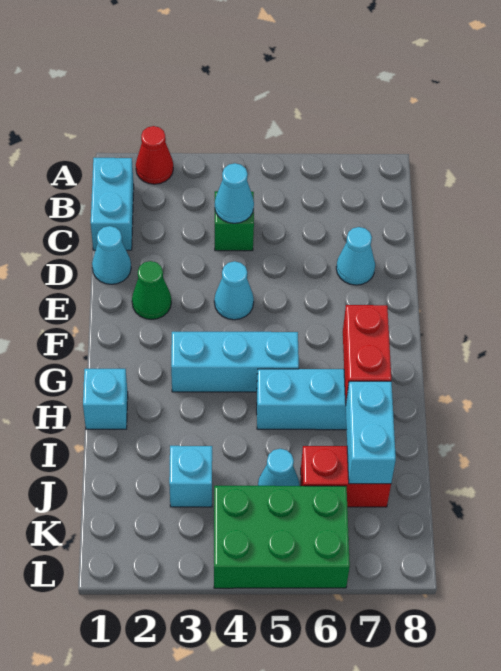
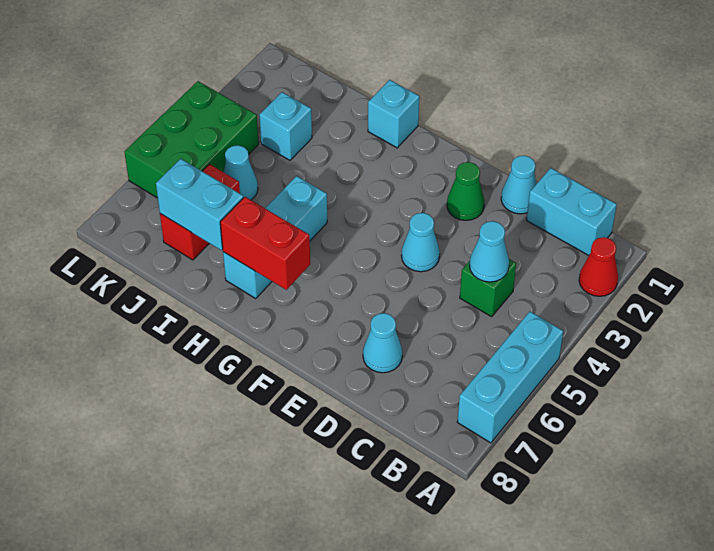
cyan 1x3 brick [171,332,299,392] -> cyan 1x3 brick moved to [457,312,563,443]

